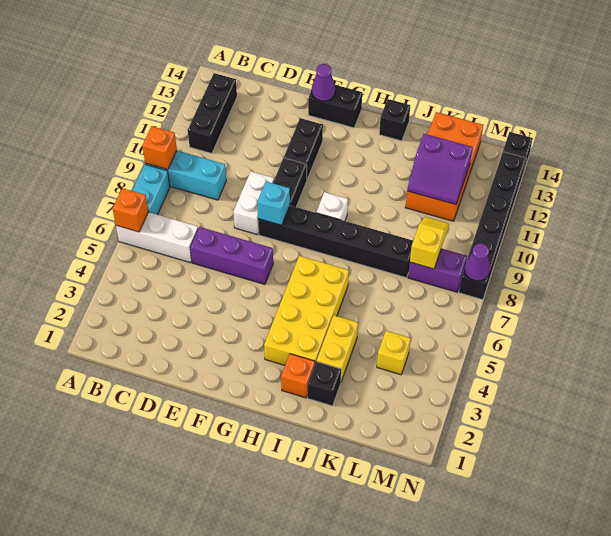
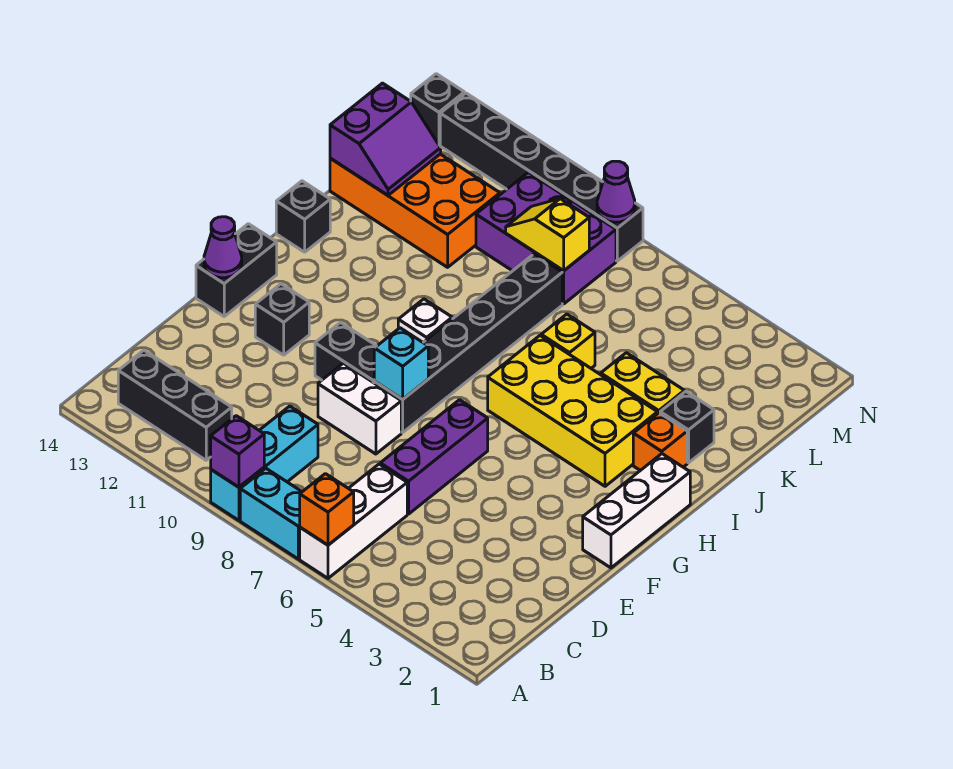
orange 1x1 brick [142,126,177,169] -> purple 1x1 brick [211,416,264,487]
none -> white 1x3 brick [583,454,690,568]
black 1x2 brick [284,118,323,179] -> black 1x1 brick [255,284,309,355]
purple 2x2 slope [407,134,473,205] -> purple 2x2 slope moved to [330,83,441,195]
yellow 1x1 brick [377,331,411,375] -> yellow 1x1 brick moved to [541,314,595,368]
purple 1x2 brick [408,249,467,292] -> purple 2x3 brick [476,172,616,304]

